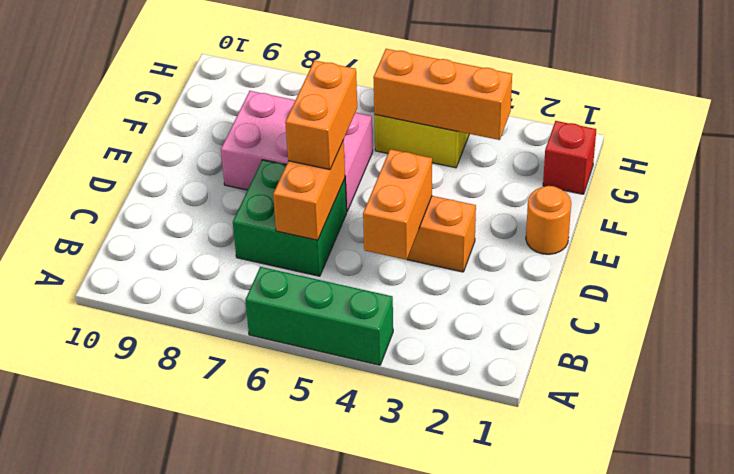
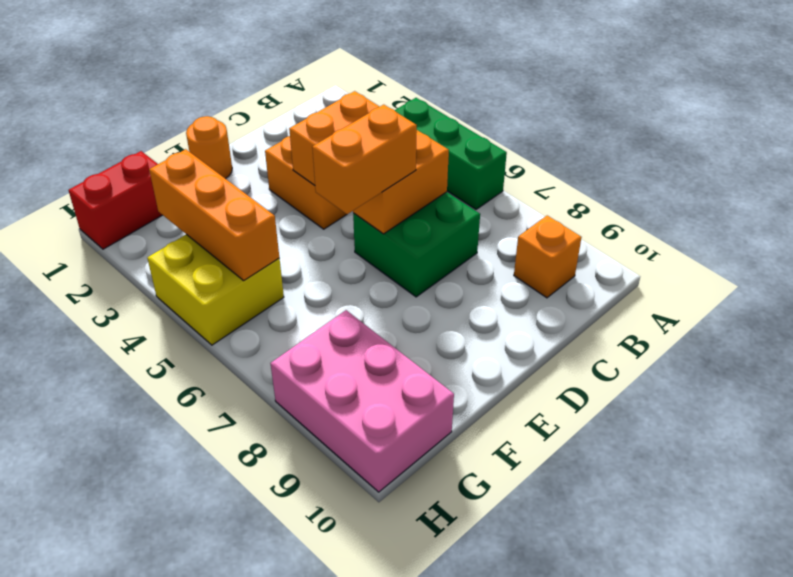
none -> orange 1x1 brick [514,216,582,298]
pink 2x3 brick [221,91,373,211] -> pink 2x3 brick moved to [270,310,454,492]
red 1x1 brick [543,121,596,194] -> red 1x2 brick [68,151,162,249]

